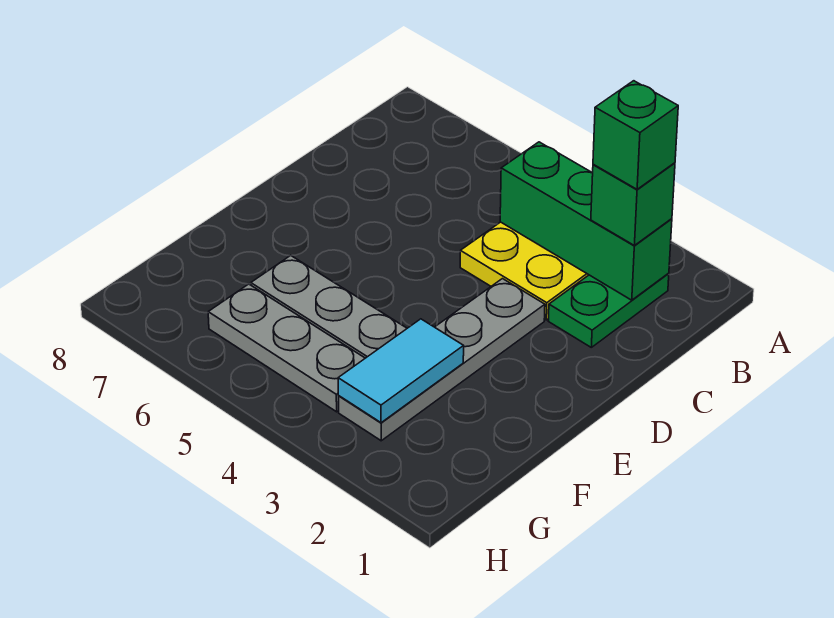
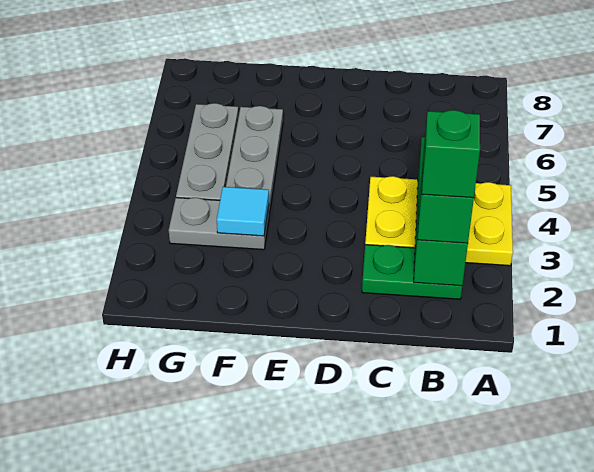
grey 1x4 plate [339,279,545,441] -> grey 1x2 plate [169,198,269,250]
cyan 1x2 tile [338,319,464,423] -> cyan 1x1 tile [217,187,269,236]

